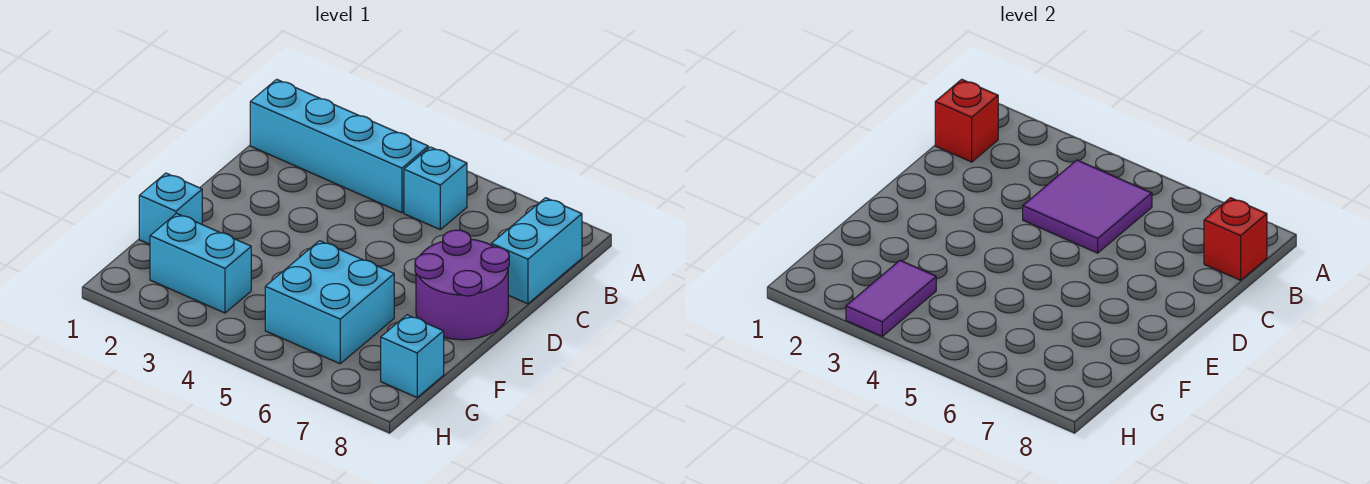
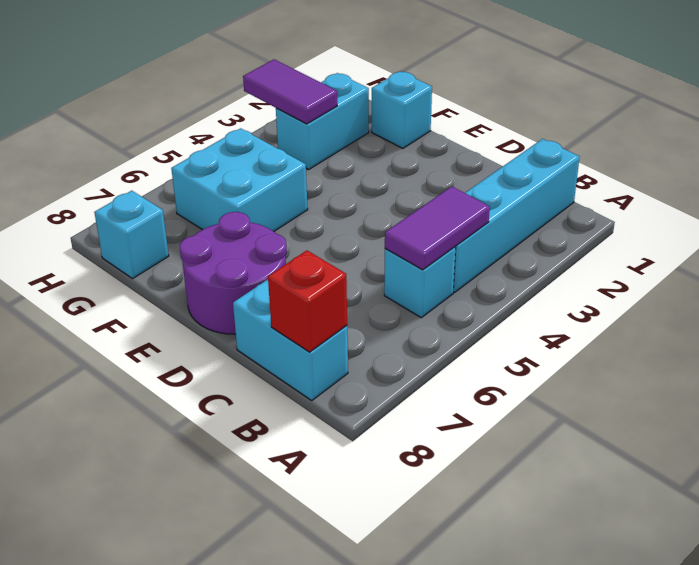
red 1x1 brick [935,79,998,162] -> none
purple 2x2 tile [1023,160,1152,253] -> purple 1x2 tile [385,186,490,270]

